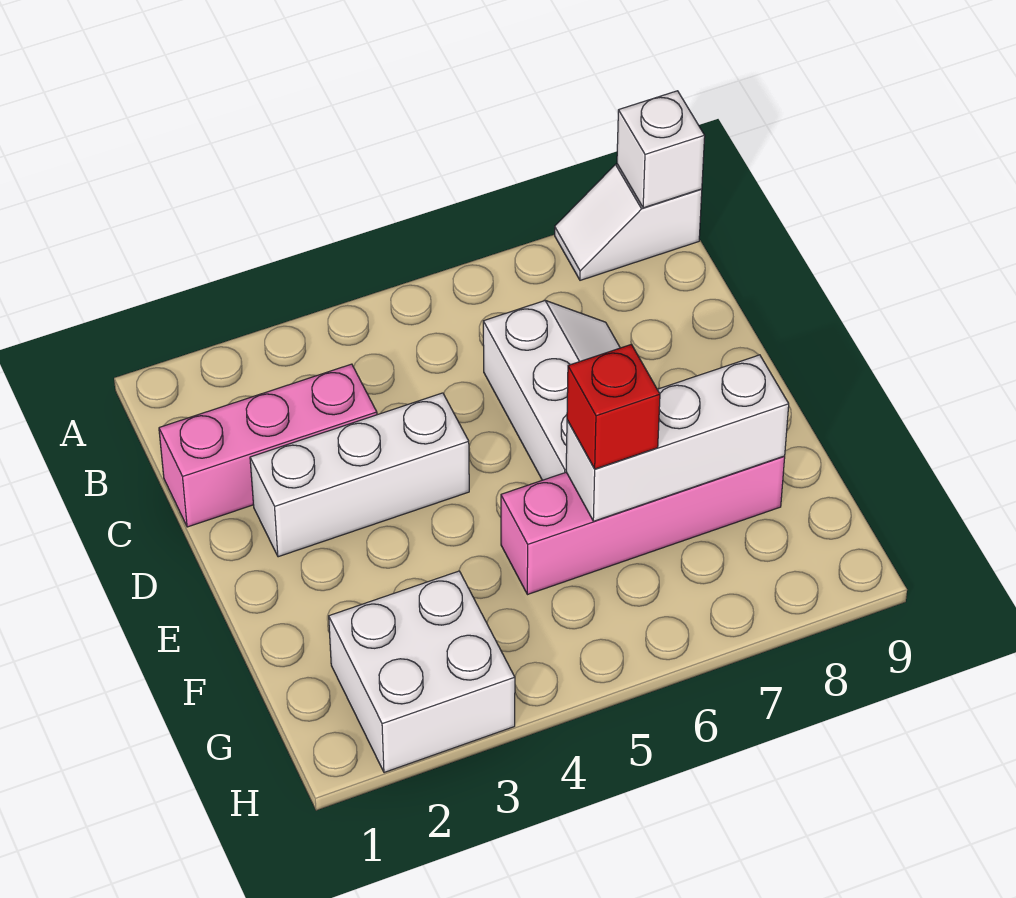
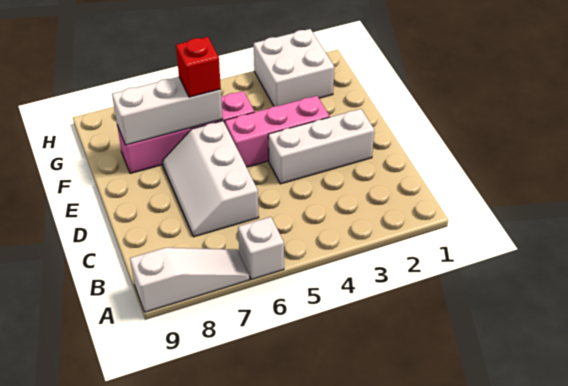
white 1x2 slope [555,164,702,280] -> white 1x3 slope [130,248,250,312]
white 1x1 brick [617,91,705,208] -> white 1x1 brick moved to [238,217,284,280]
pink 1x3 brick [159,364,377,527] -> pink 1x3 brick moved to [225,96,330,167]

